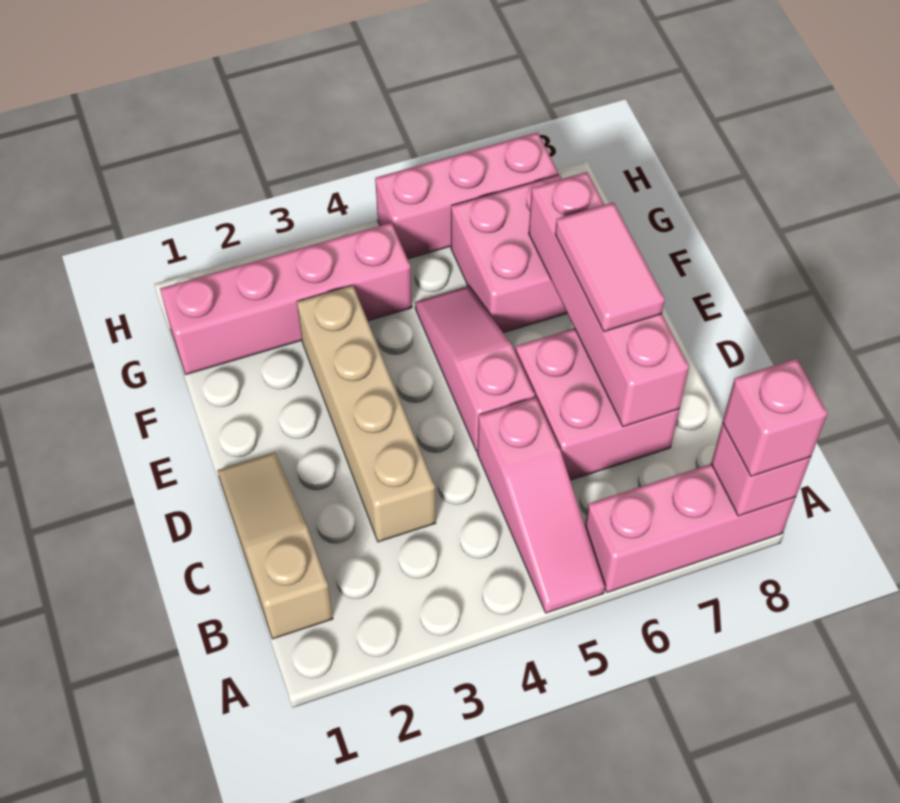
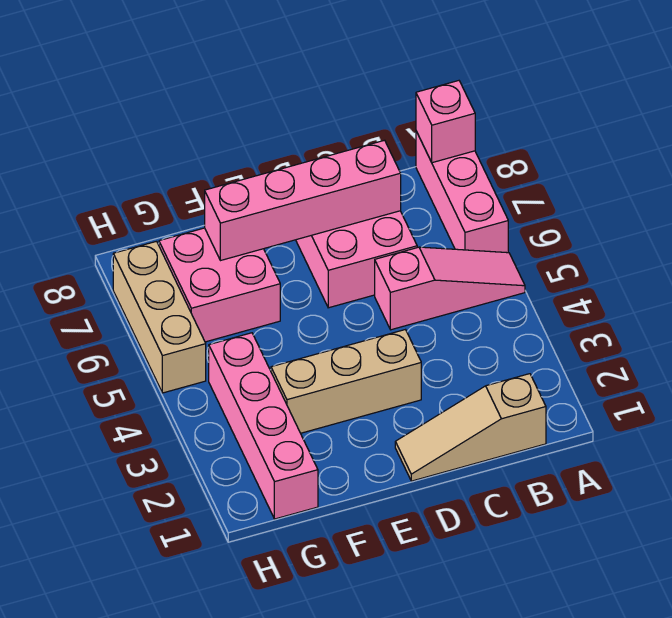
pink 1x1 brick [722,359,827,476] -> none
tan 1x4 brick [297,285,436,542] -> tan 1x3 brick [271,330,421,433]
pink 1x3 slope [415,286,535,451] -> none
pink 1x2 tile [555,202,665,332] -> none
pink 1x3 brick [375,132,558,259] -> tan 1x3 brick [113,241,206,393]

